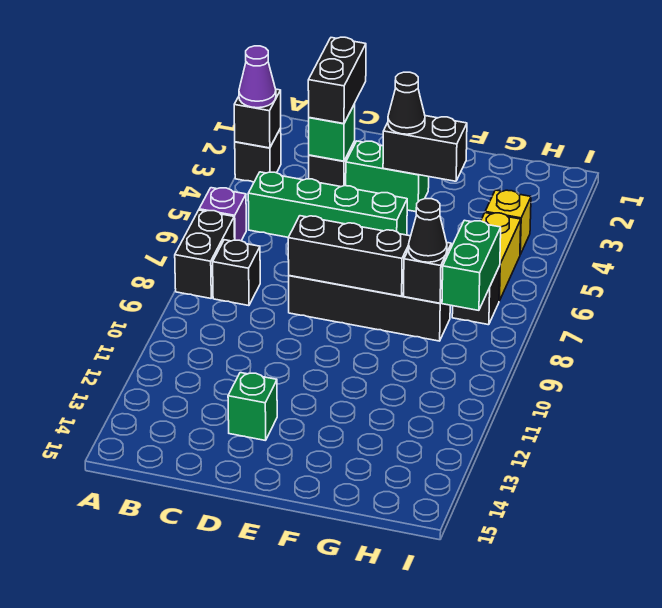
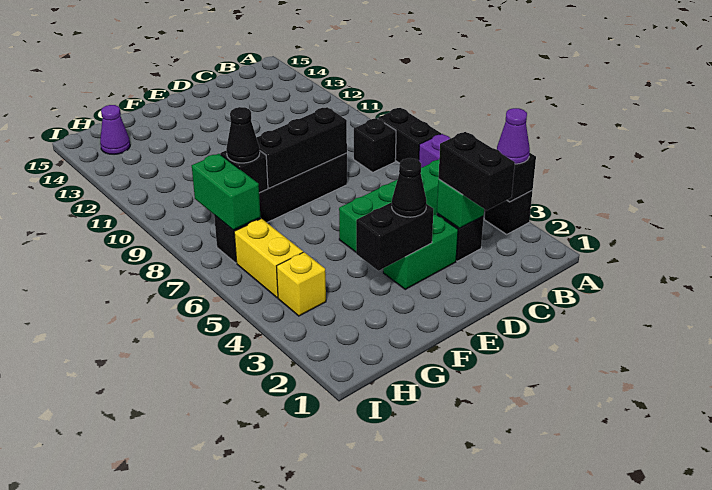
green 1x1 brick [228,373,277,441] -> none
none -> purple 1x1 cone [100,105,130,154]

